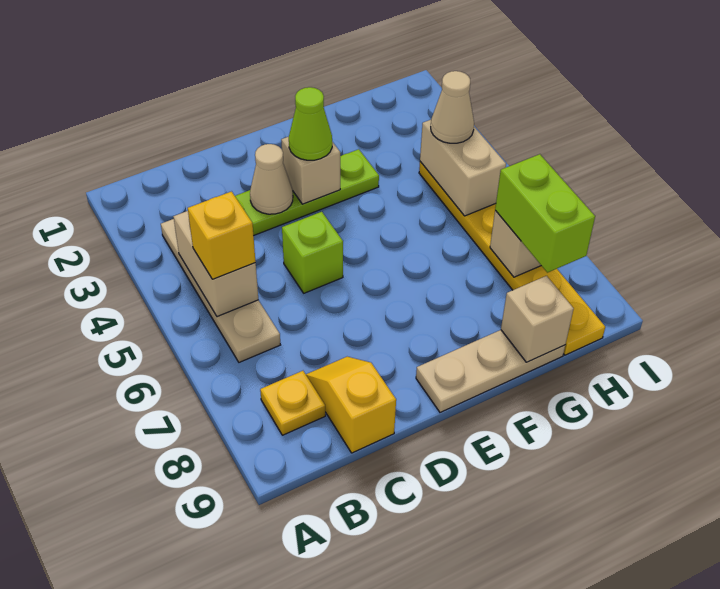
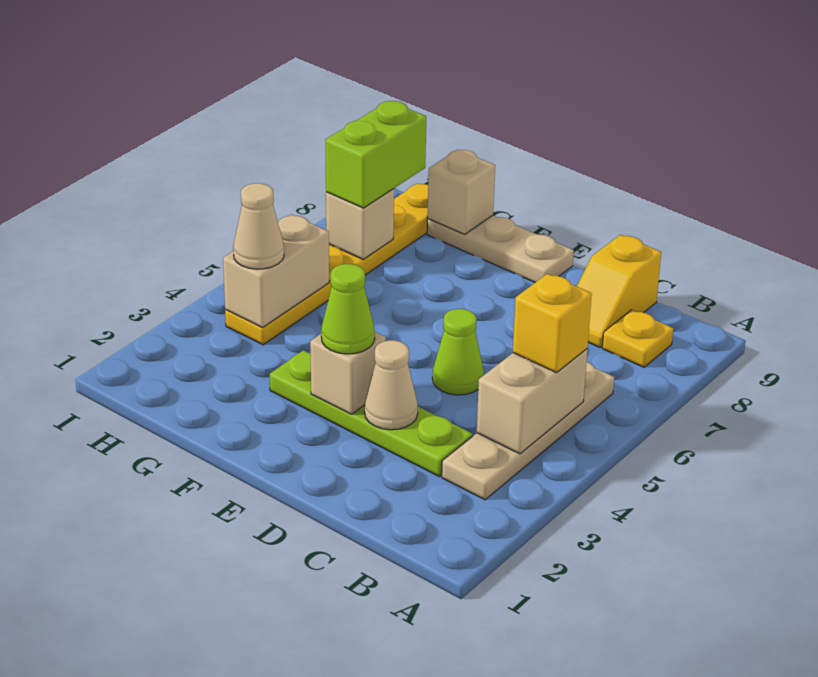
lime 1x1 brick [282,212,343,293] -> lime 1x1 cone [432,309,484,395]

